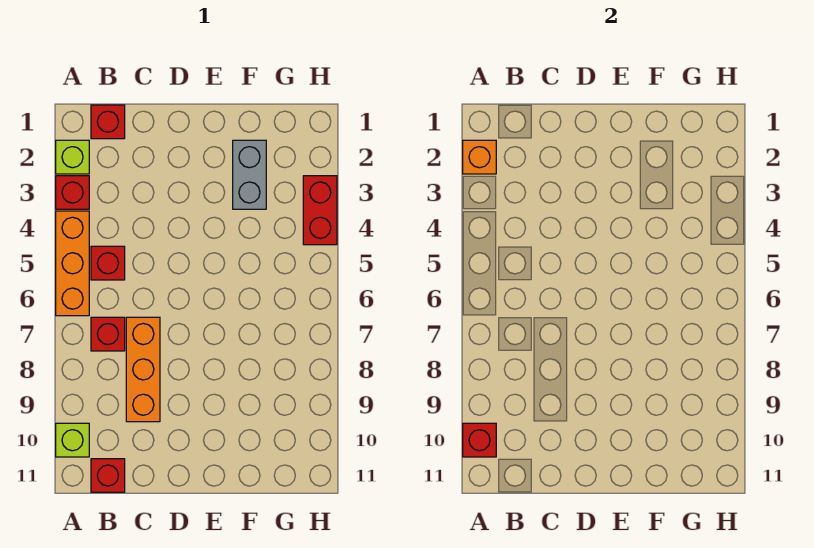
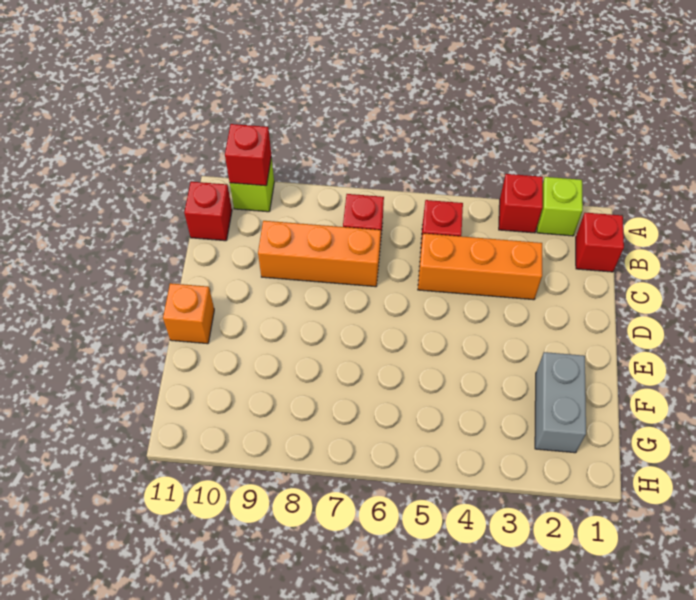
orange 1x1 brick [463,140,496,174] -> orange 1x1 brick moved to [163,283,214,344]
orange 1x3 brick [56,211,89,316] -> orange 1x3 brick moved to [418,233,542,300]
grey 1x2 brick [233,140,266,209] -> grey 1x2 brick turned to [535,352,586,453]
red 1x2 brick [303,176,337,245] -> none

